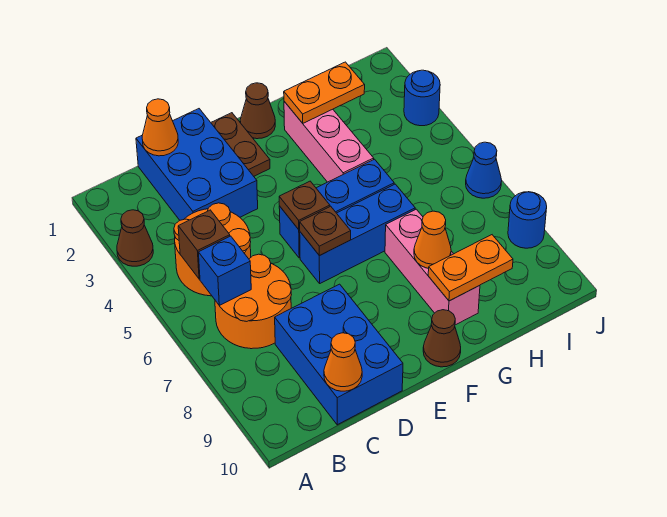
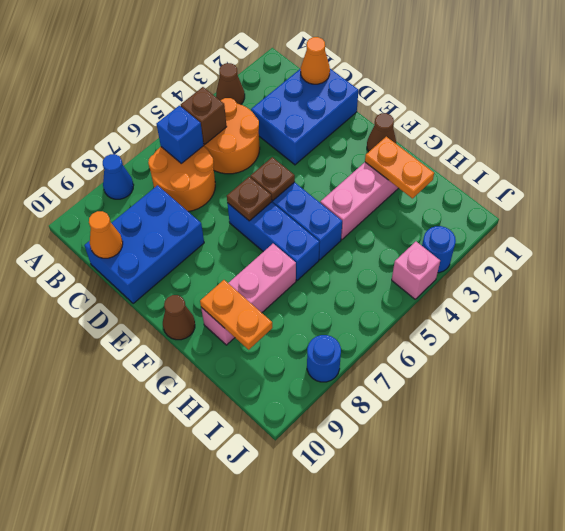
brown 1x2 plate [211,113,270,176] -> none
orange 1x1 cone [414,211,451,268] -> none
none -> pink 1x1 brick [392,242,440,299]
blue 1x1 cone [466,142,502,198] -> blue 1x1 cone moved to [103,154,134,199]

